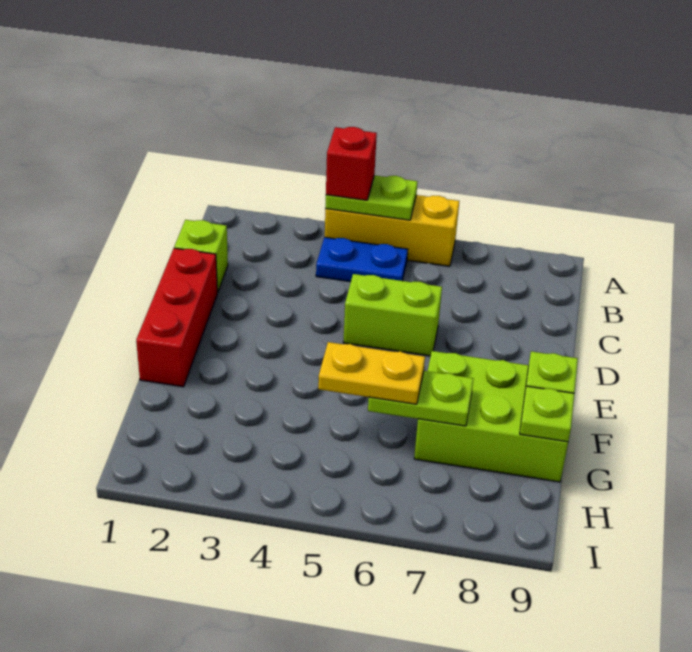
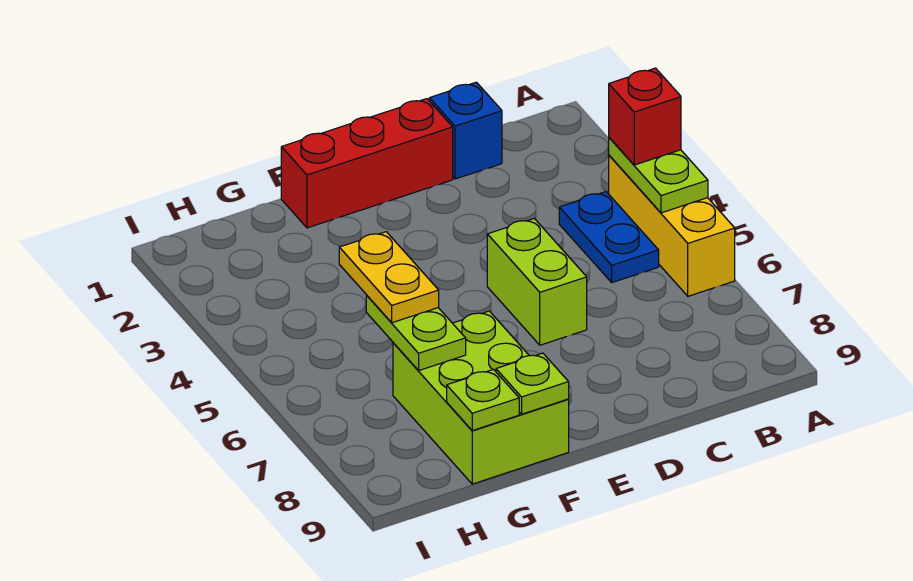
lime 1x1 brick [174,220,228,293] -> blue 1x1 brick [429,82,502,179]

